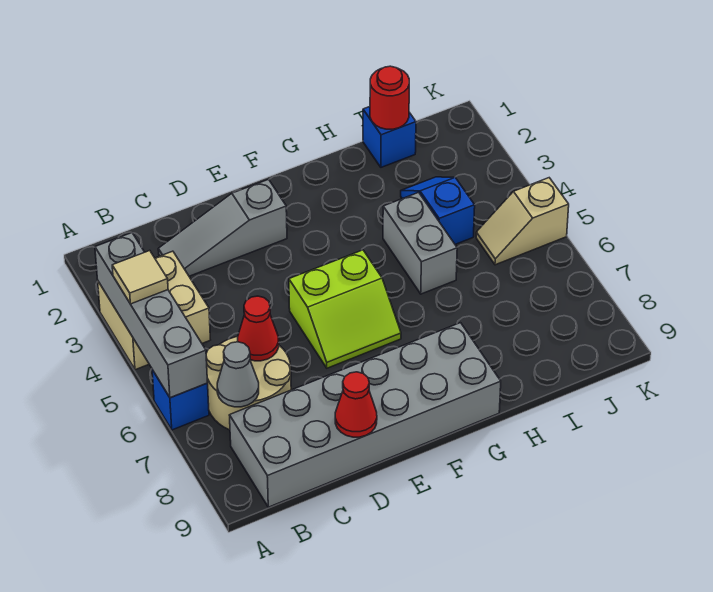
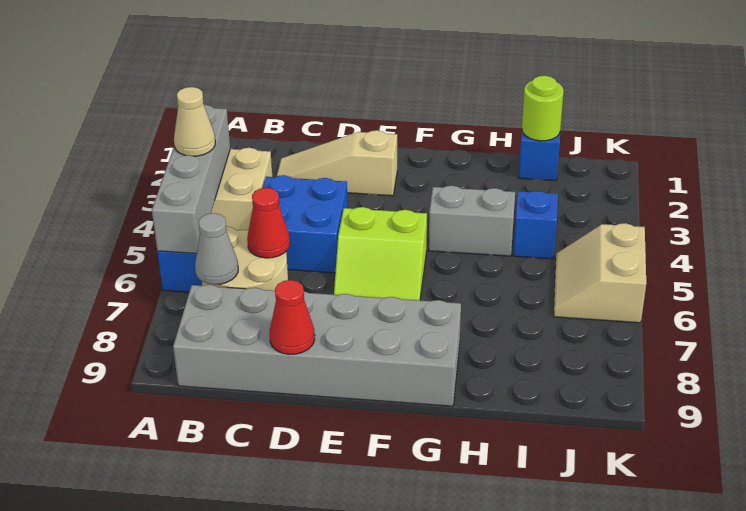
tan 1x1 tile [112,251,168,304] -> tan 1x1 cone [174,87,215,156]
grey 1x3 slope [158,179,287,276] -> tan 1x3 slope [277,130,397,196]
none -> blue 2x2 brick [263,175,348,273]
grey 1x2 brick [383,193,457,294] -> grey 1x2 brick turned to [429,186,515,256]
red 1x1 round brick [370,66,409,129] -> lime 1x1 round brick [522,76,564,141]
tan 1x2 slope [476,178,569,265] -> tan 2x2 slope [554,223,646,323]

